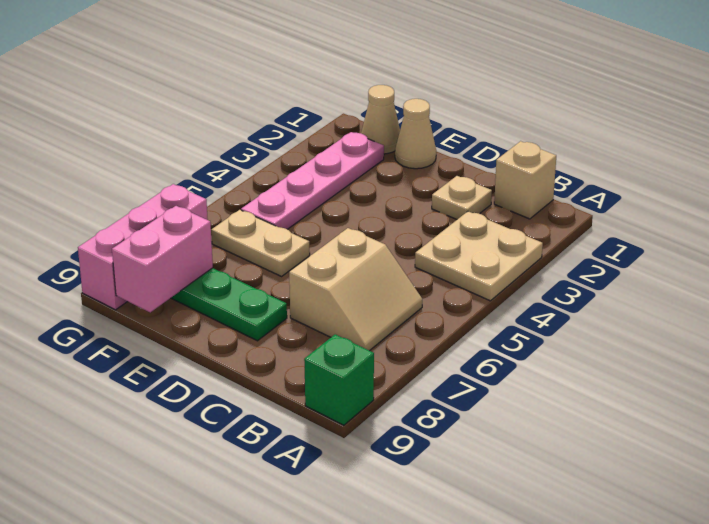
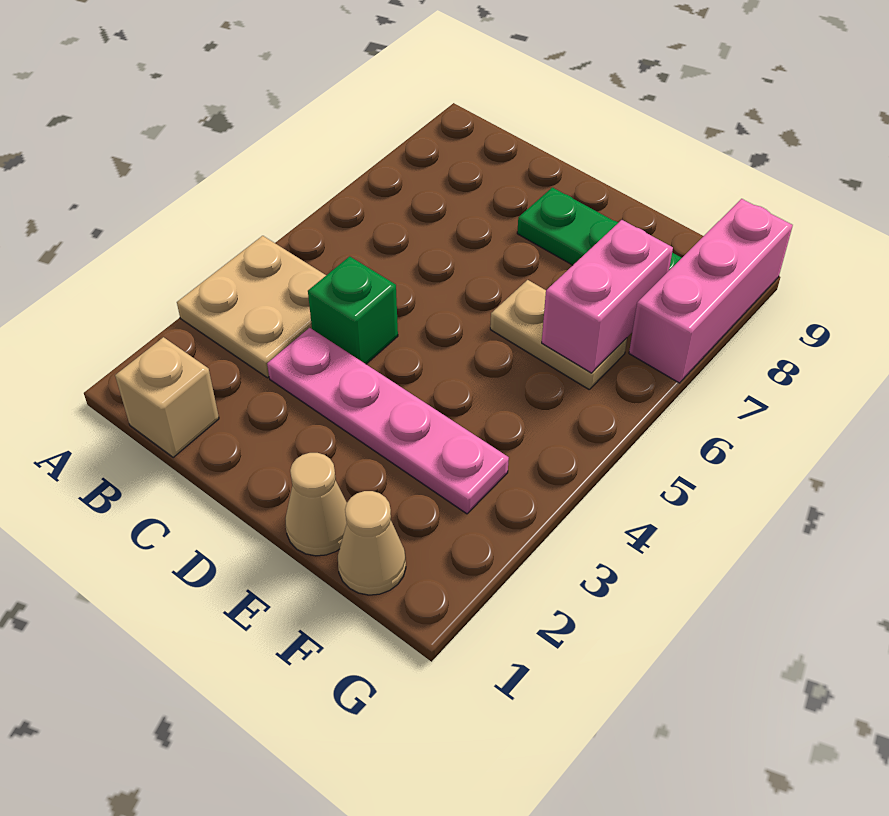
green 1x1 brick [304,334,374,425] -> green 1x1 brick moved to [308,256,398,364]
tan 2x2 slope [289,228,422,351] -> none
tan 1x1 plate [432,176,492,219] -> none
pink 1x4 plate [241,132,384,229] -> pink 1x4 plate turned to [267,328,509,514]
pink 1x2 brick [112,206,213,312] -> pink 1x2 brick moved to [542,220,673,373]

